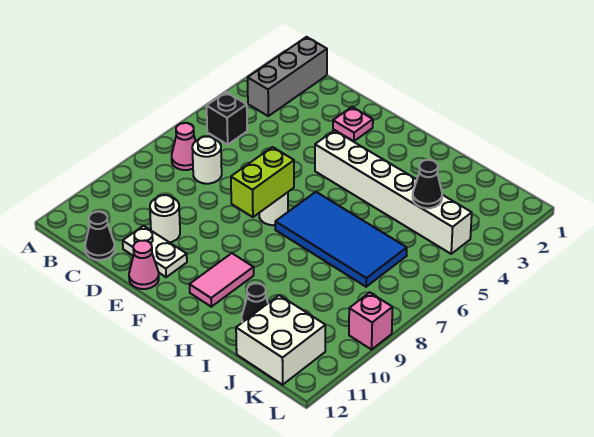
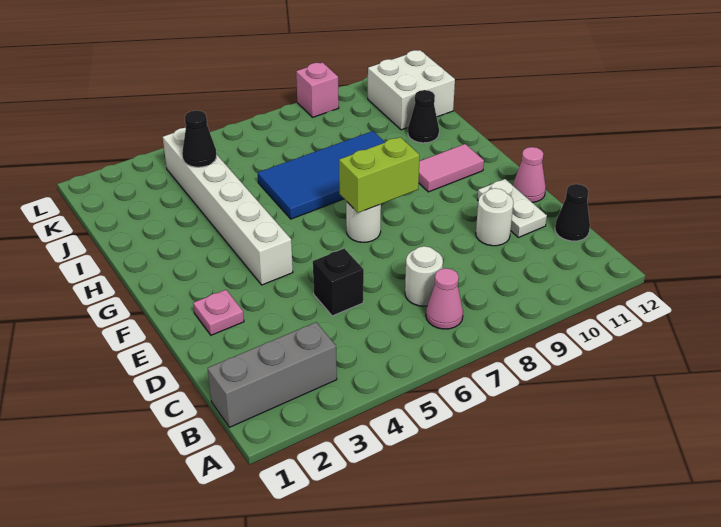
black 1x1 brick [207,92,247,145] -> black 1x1 brick moved to [313,248,364,316]
blue 2x4 tile [275,192,407,287] -> blue 2x4 tile turned to [258,131,385,219]

